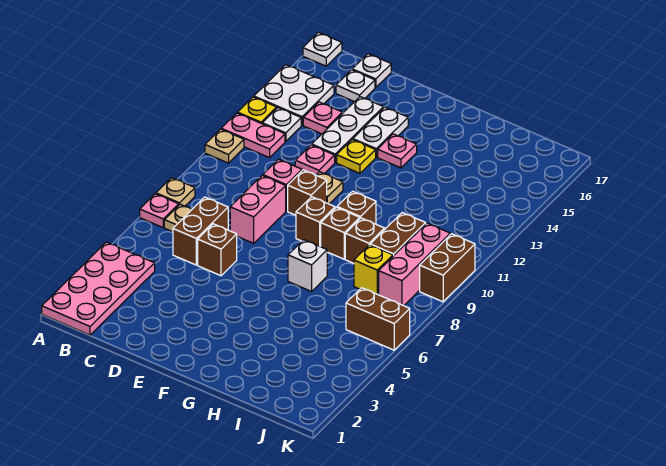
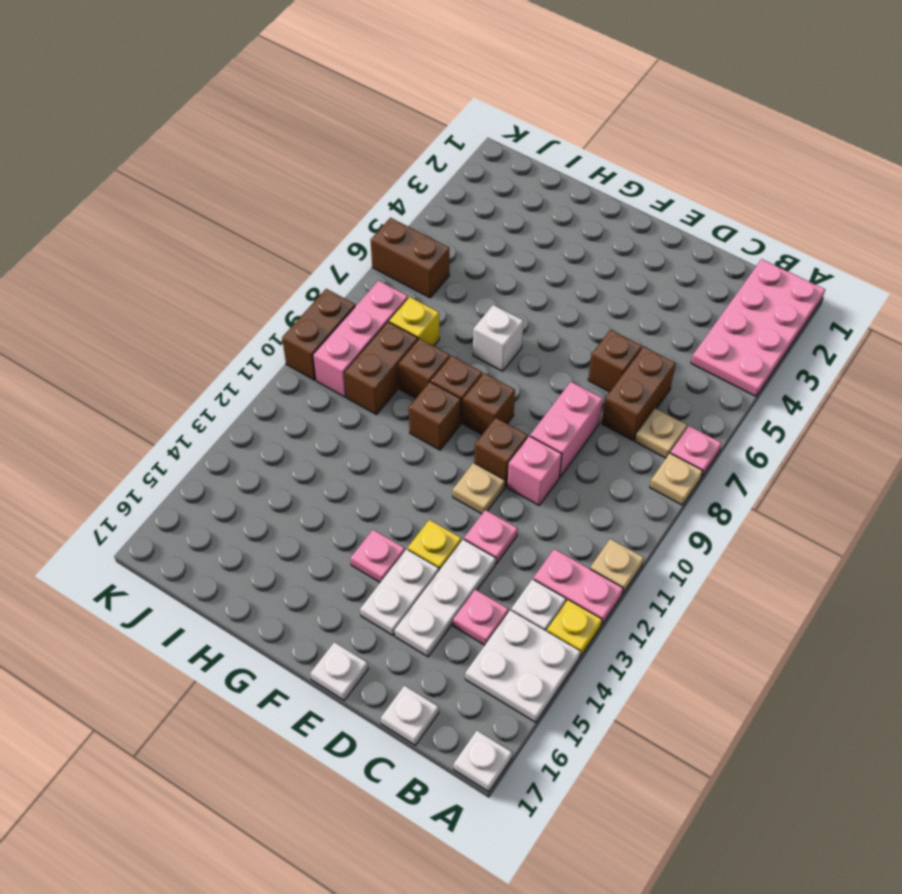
white 1x1 plate [336,70,375,102] -> white 1x1 plate moved to [310,642,368,700]

